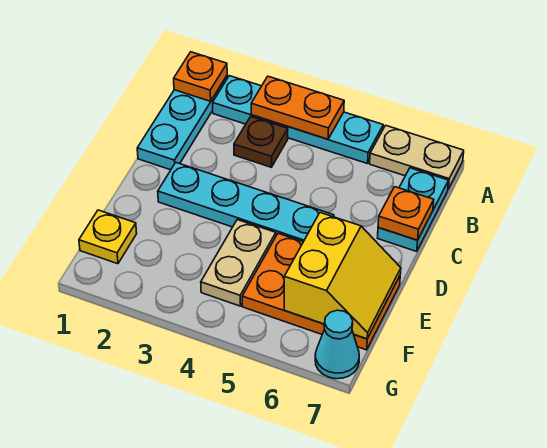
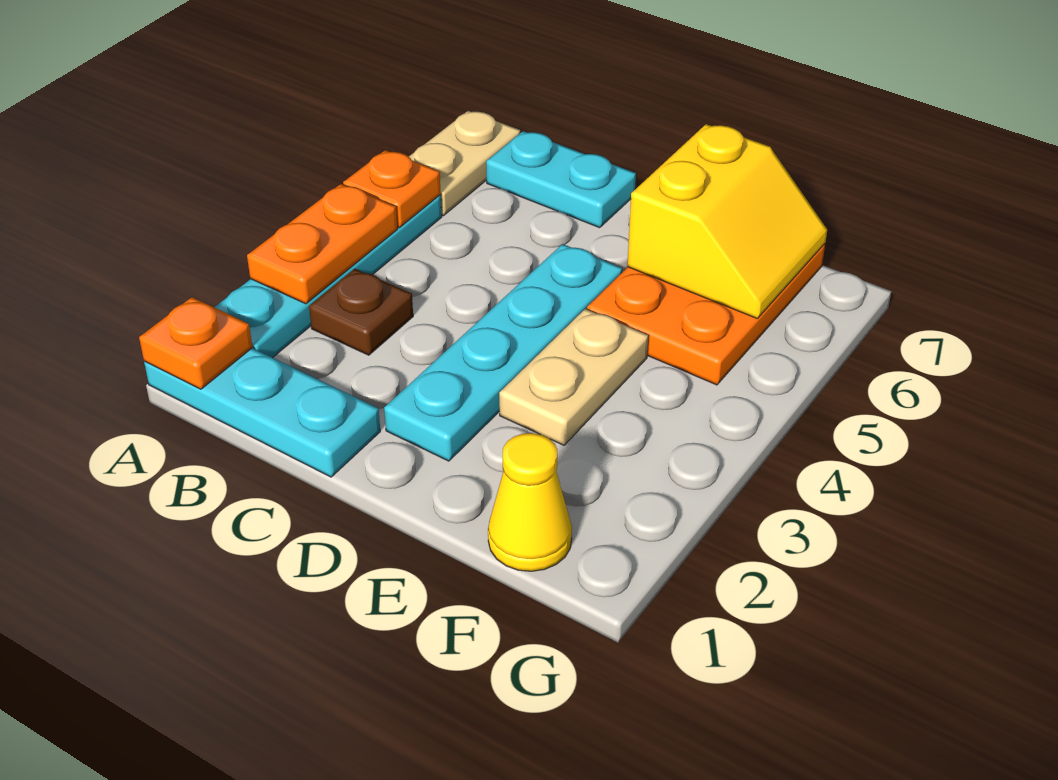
orange 1x1 plate [378,187,434,240] -> orange 1x1 plate moved to [343,150,441,228]
tan 1x2 plate [201,220,276,306] -> tan 1x2 plate turned to [499,309,648,445]
yellow 2x2 slope [284,213,401,339] -> yellow 2x2 slope turned to [627,124,827,318]
yellow 1x1 plate [79,210,137,264] -> yellow 1x1 cone [488,433,572,571]
cyan 1x1 cone [315,310,359,379] -> none

